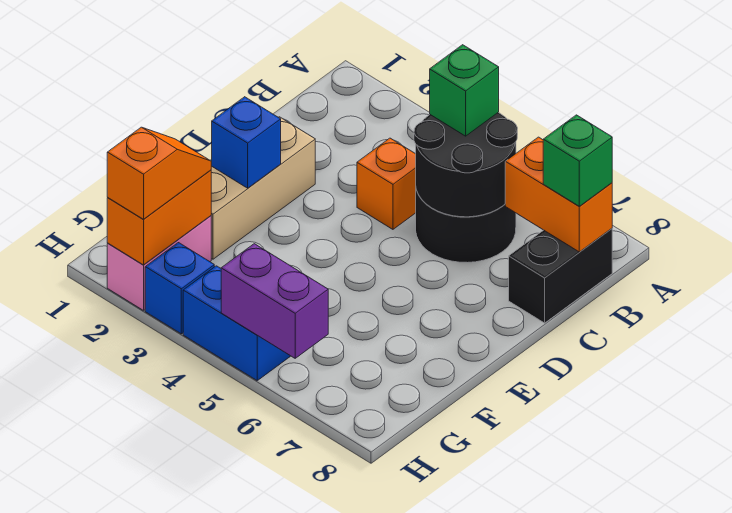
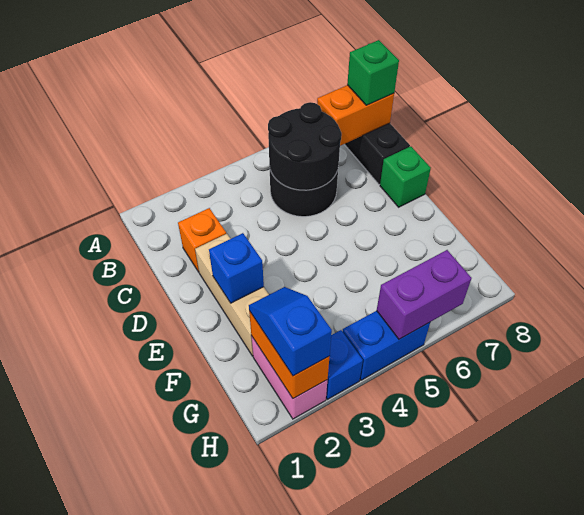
green 1x1 brick [430,45,499,136] -> green 1x1 brick moved to [380,146,431,207]
orange 1x1 brick [357,138,416,229] -> orange 1x1 brick moved to [178,208,226,272]
orange 1x2 slope [107,127,211,219] -> blue 1x2 slope [249,287,332,376]

